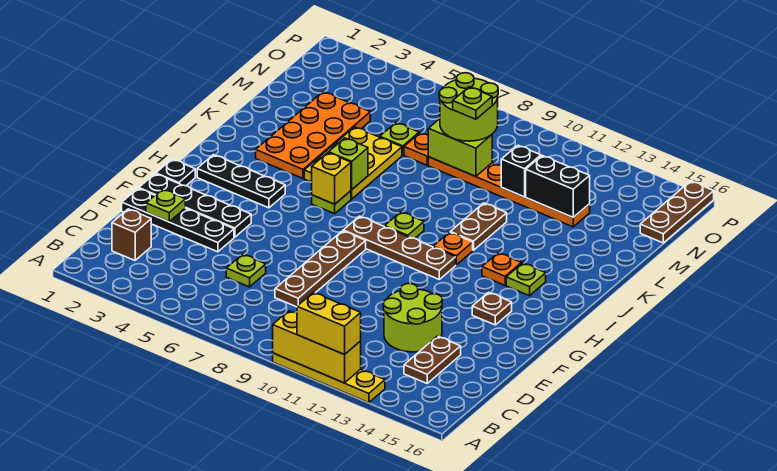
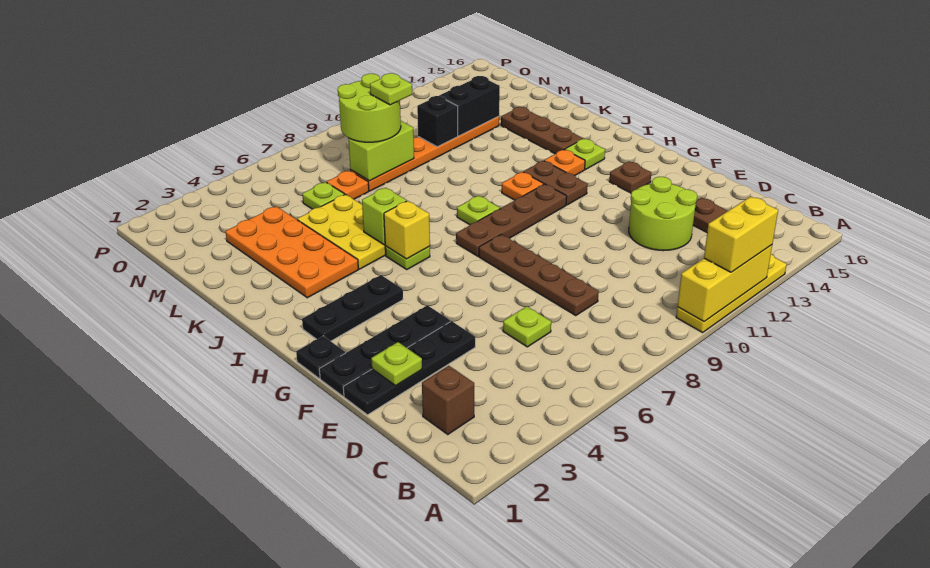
brown 1x2 plate [450,203,507,250] -> brown 1x2 plate moved to [523,161,588,205]
brown 1x3 plate [640,181,714,243] -> brown 1x3 plate moved to [501,107,583,154]

